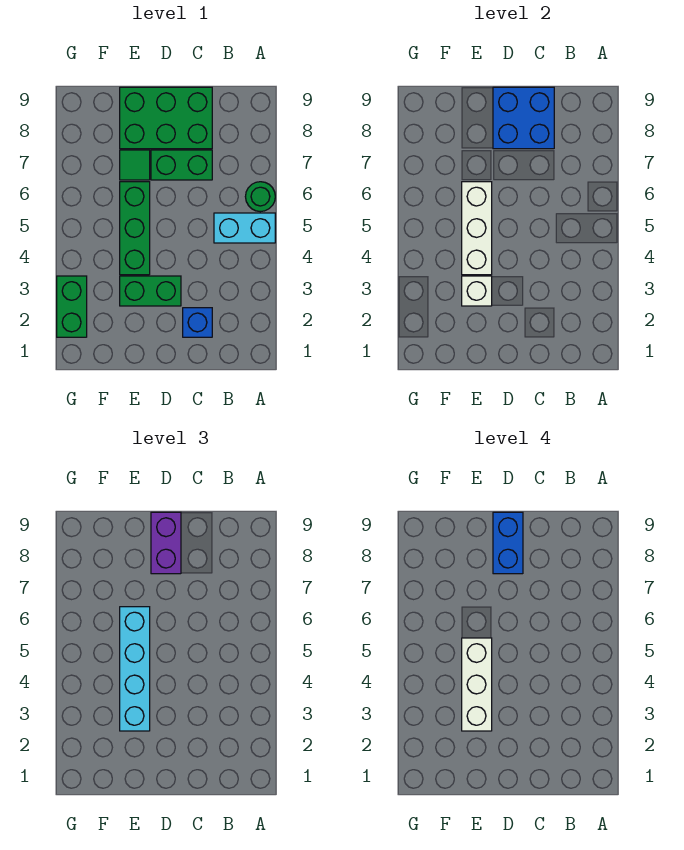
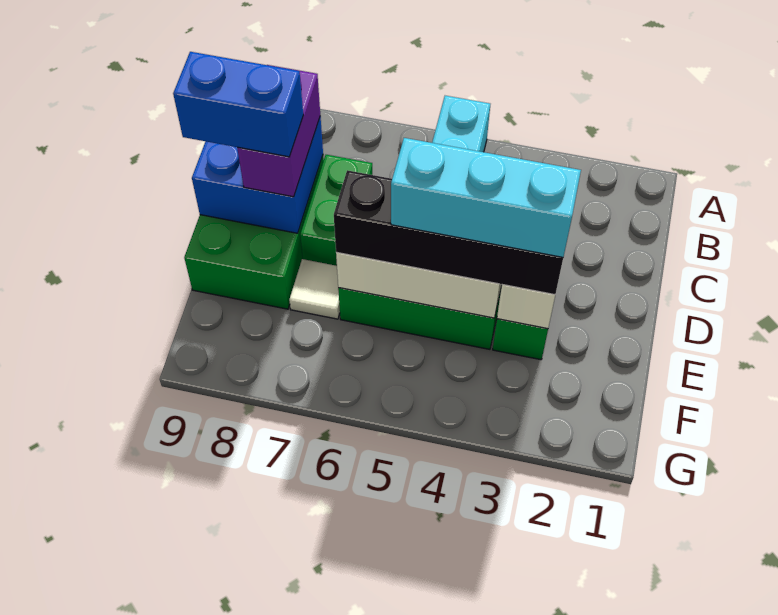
green 1x1 round brick [245,182,275,212] -> none
blue 1x1 brick [183,308,212,337] -> none
purple 1x2 brick [151,512,181,574] -> purple 1x2 brick turned to [237,65,320,197]
cyan 1x4 brick [120,607,150,731] -> black 1x4 brick [334,170,563,295]
white 1x3 brick [462,638,492,731] -> cyan 1x3 brick [391,138,581,257]
green 1x1 tile [120,150,150,180] -> white 1x1 tile [289,259,340,319]
green 1x2 brick [57,276,87,337] -> none

